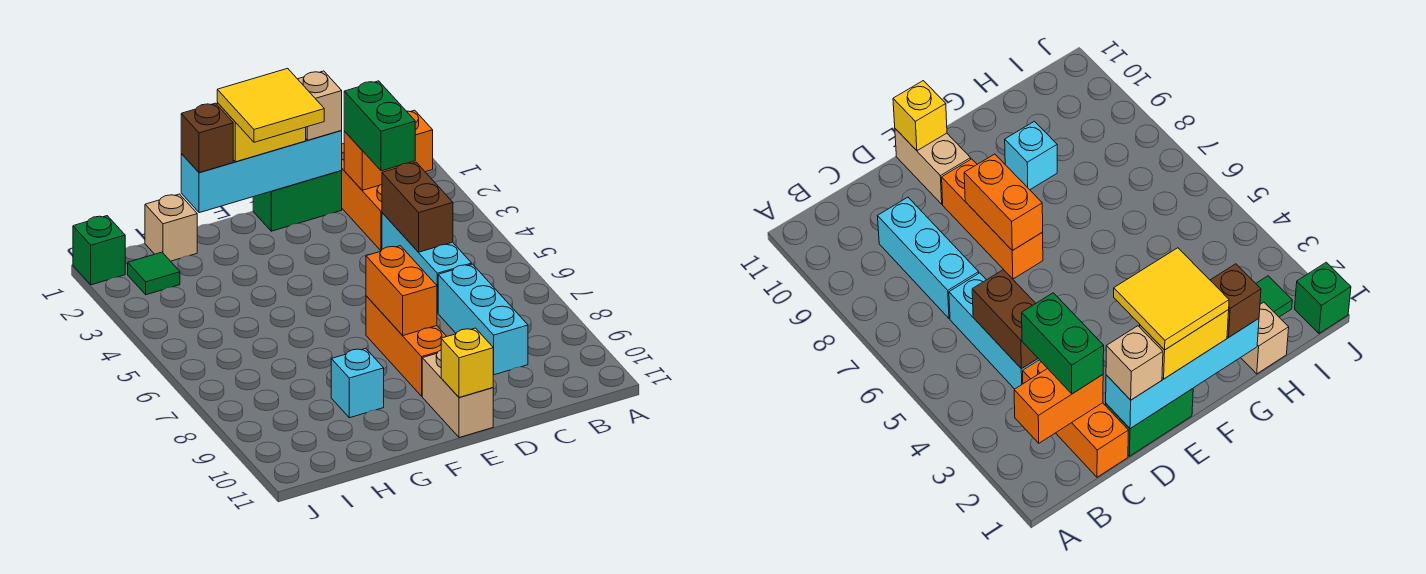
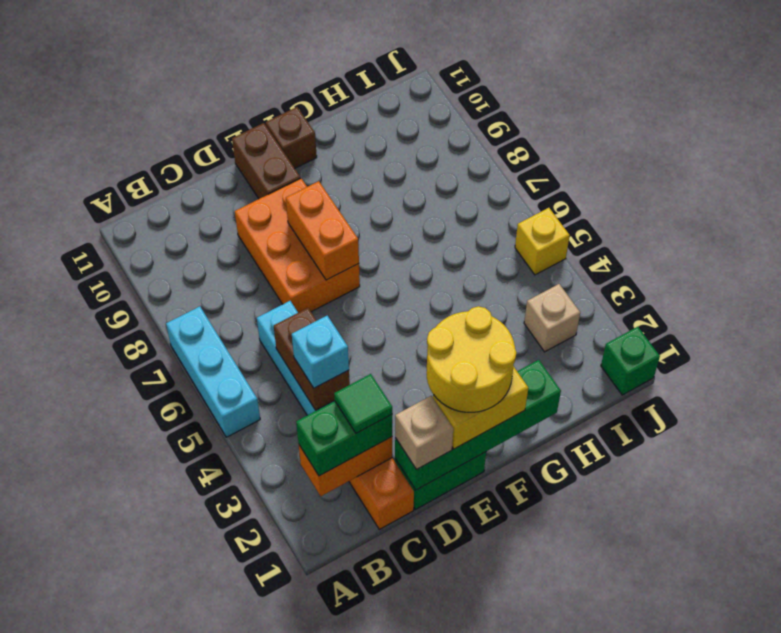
green 1x2 brick [344,81,415,171] -> green 1x2 brick turned to [296,401,392,476]
cyan 1x3 brick [438,264,528,375] -> cyan 1x3 brick moved to [166,306,260,437]
cyan 1x4 brick [181,130,342,213] -> green 1x4 brick [395,360,561,490]
yellow 2x2 tile [217,68,324,142] -> yellow 2x2 round brick [427,306,516,412]
orange 1x3 brick [366,296,447,396] -> orange 2x3 brick [235,179,360,313]
tan 1x2 brick [422,350,493,438] -> brown 1x2 brick [232,123,301,199]
yellow 1x1 brick [441,328,493,397] -> yellow 1x1 brick moved to [515,208,570,275]
brown 1x1 brick [181,103,233,173] -> brown 1x1 brick moved to [266,107,317,168]
cyan 1x1 brick [331,348,384,418] -> cyan 1x1 brick moved to [292,316,349,388]
tan 1x1 brick [145,194,197,261] -> tan 1x1 brick moved to [524,284,580,352]
green 1x1 tile [128,252,180,295] -> green 1x1 tile moved to [334,374,392,433]

